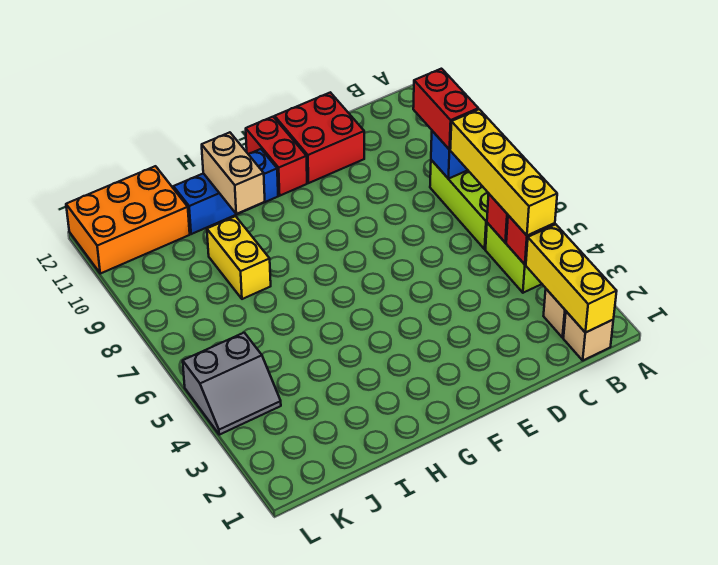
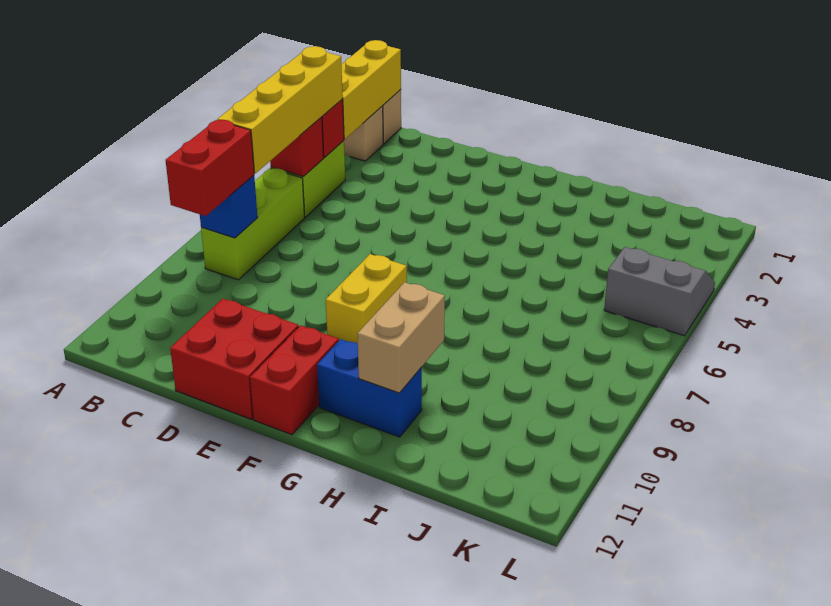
blue 1x3 brick [173,149,278,234] -> blue 1x2 brick [317,339,422,437]
yellow 1x2 brick [207,216,271,299] -> yellow 1x2 brick moved to [326,254,407,344]
orange 2x3 brick [66,166,190,274] -> none

